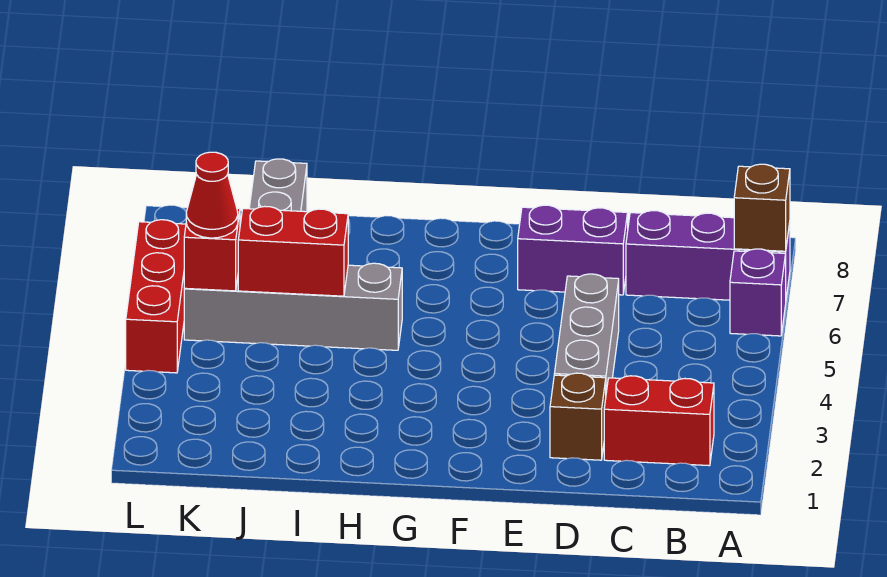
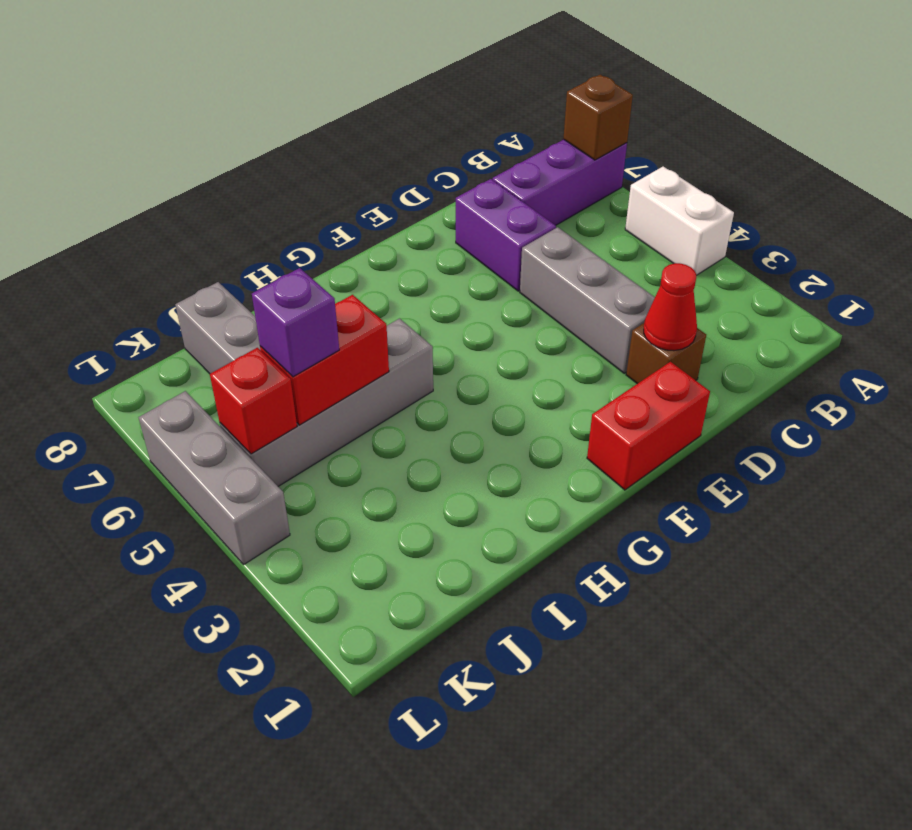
none -> white 1x2 brick [625,166,734,275]
purple 1x1 brick [730,249,786,336] -> purple 1x1 brick moved to [252,268,339,377]
red 1x2 brick [604,376,714,466] -> red 1x2 brick moved to [587,362,710,490]
purple 1x2 brick [518,205,628,295] -> purple 1x2 brick turned to [456,179,556,291]
red 1x1 cone [186,152,238,238] -> red 1x1 cone moved to [644,263,697,351]
red 1x3 brick [126,220,186,373] -> grey 1x3 brick [139,391,290,564]

